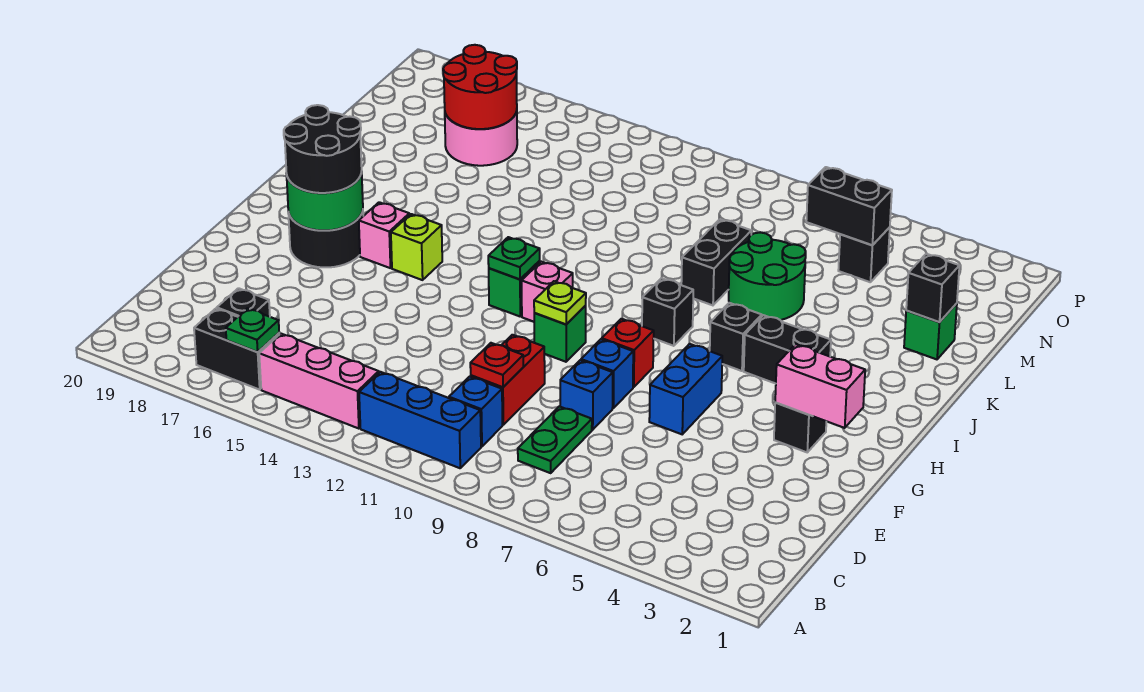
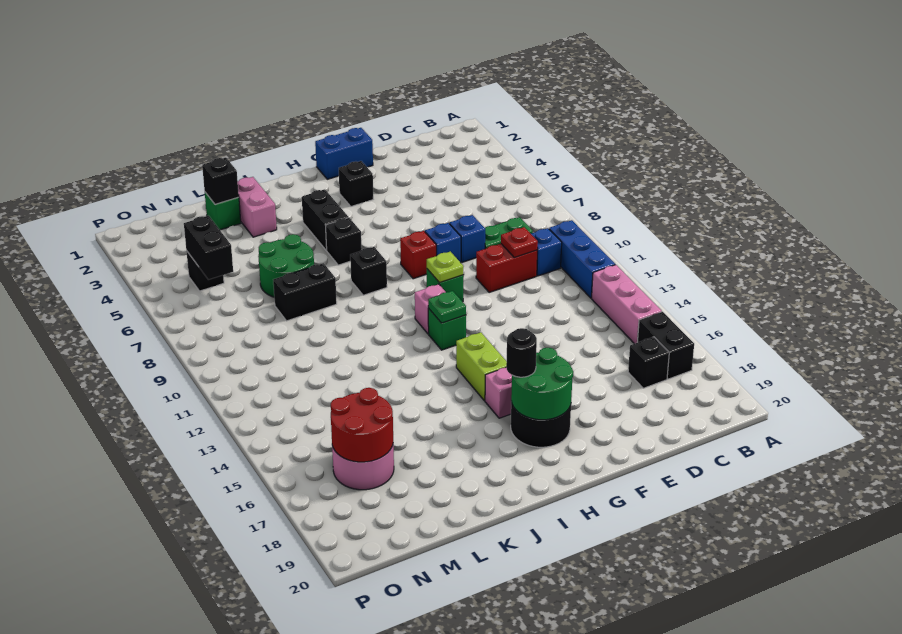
green 1x1 plate [226,308,279,352] -> none
blue 1x2 brick [649,344,722,434] -> blue 1x2 brick moved to [315,128,373,179]
pink 1x2 brick [775,344,865,428] -> pink 1x2 brick moved to [238,177,277,237]
black 2x2 round brick [284,105,362,193] -> black 1x1 round brick [506,328,537,377]
lime 1x1 brick [391,214,442,280] -> lime 1x2 brick [456,332,507,401]

